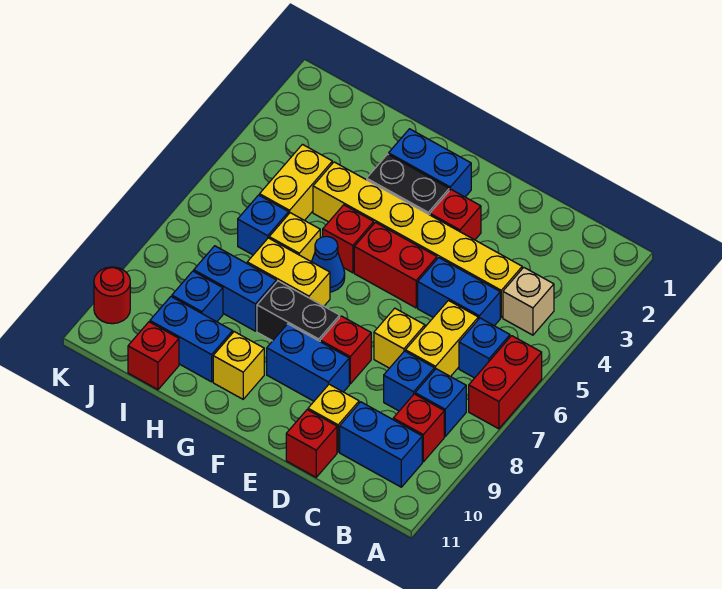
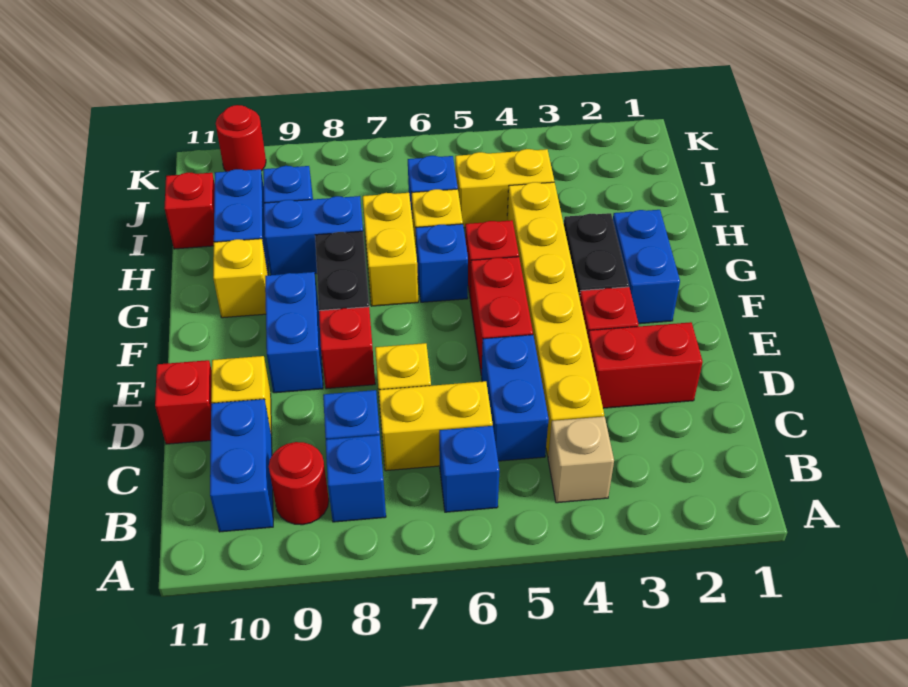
red 1x2 brick [469,336,542,429] -> red 1x2 brick moved to [588,322,703,408]
red 1x1 brick [393,394,444,462] -> red 1x1 round brick [269,442,329,525]
blue 1x1 cone [312,236,345,292] -> blue 1x1 brick [416,224,468,302]
blue 1x2 brick [194,246,276,331] -> blue 1x2 brick turned to [264,196,363,275]

